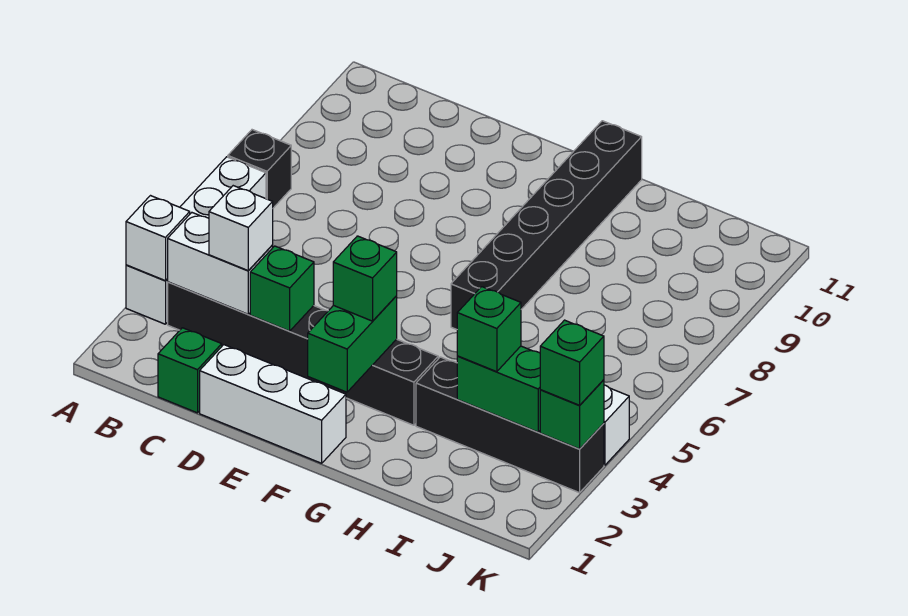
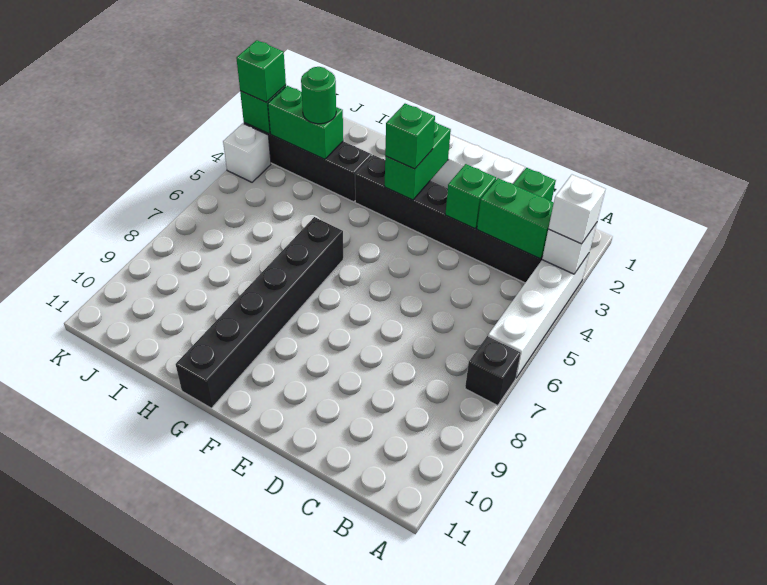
white 1x2 brick [168,213,273,314] -> green 1x2 brick [477,178,554,259]
white 1x1 brick [209,186,273,271] -> white 1x1 brick moved to [548,175,605,244]
green 1x1 brick [457,287,521,372] -> green 1x1 round brick [301,67,336,124]

